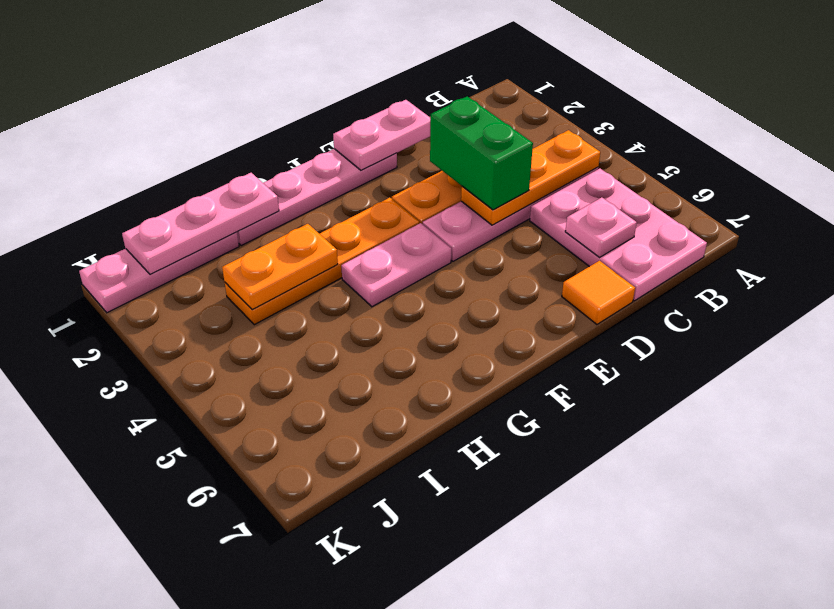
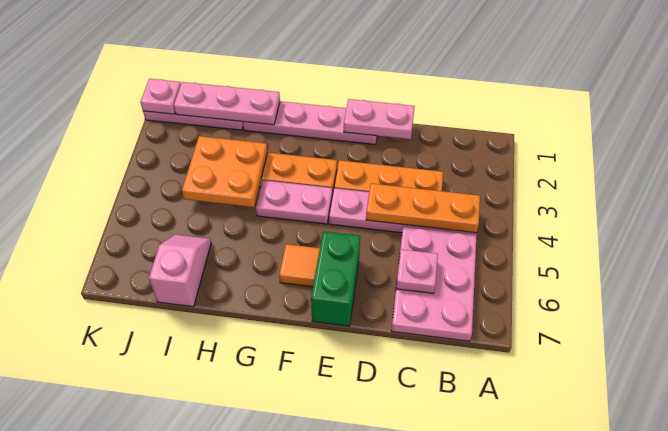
green 1x2 brick [430,96,533,210] -> green 1x2 brick moved to [311,231,360,326]
orange 1x1 tile [562,261,635,324] -> orange 1x1 tile moved to [279,244,320,287]
orange 1x2 plate [222,224,338,310] -> orange 2x2 plate [182,136,268,207]
none -> pink 1x2 slope [149,235,211,307]
none -> pink 1x1 plate [140,79,181,114]

